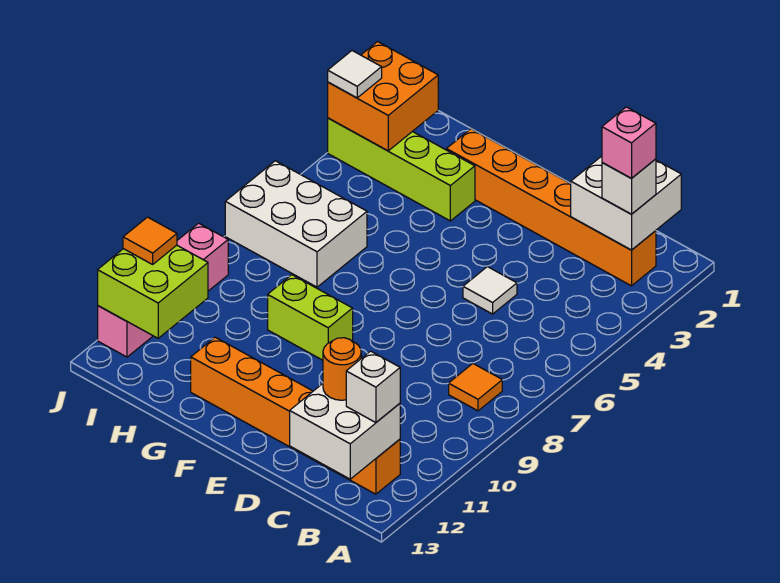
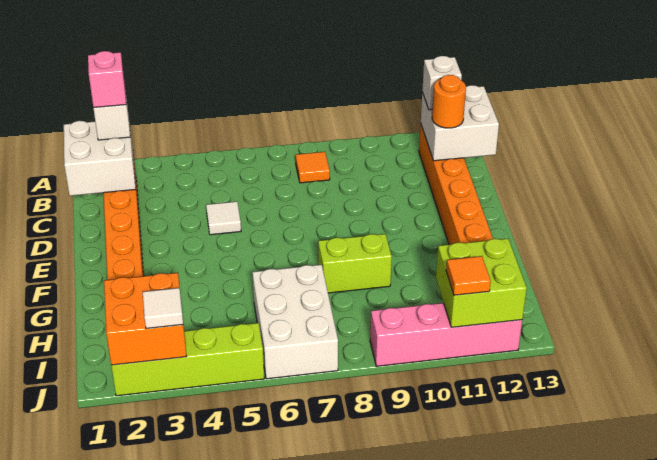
lime 1x2 brick [268,275,353,360] -> lime 1x2 brick turned to [318,234,392,293]
lime 1x4 brick [328,118,475,221] -> lime 1x4 brick turned to [111,323,264,396]

